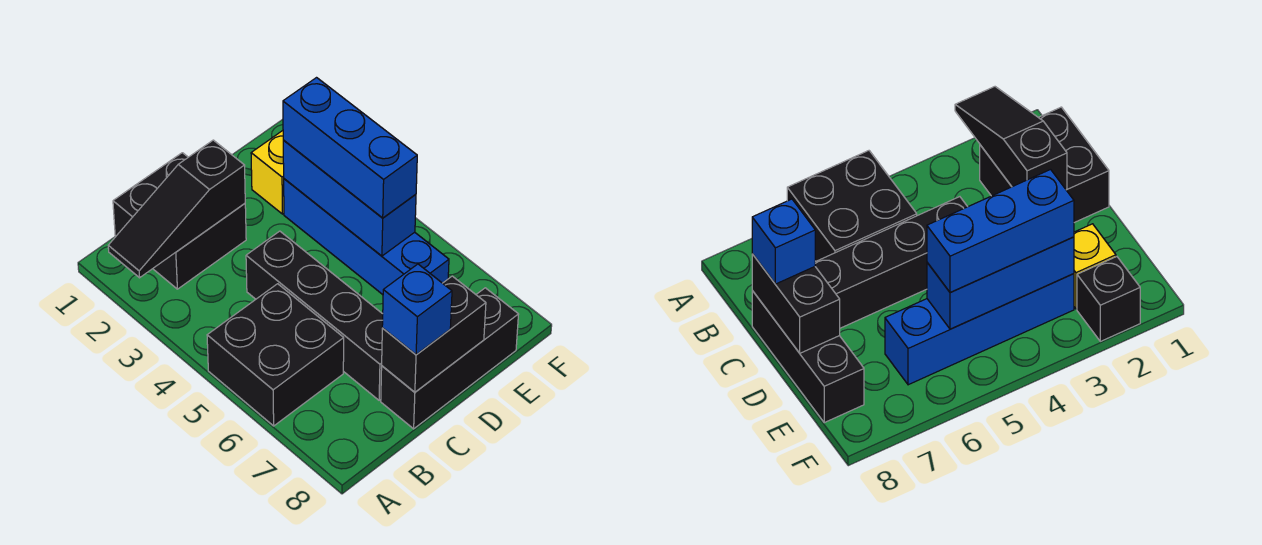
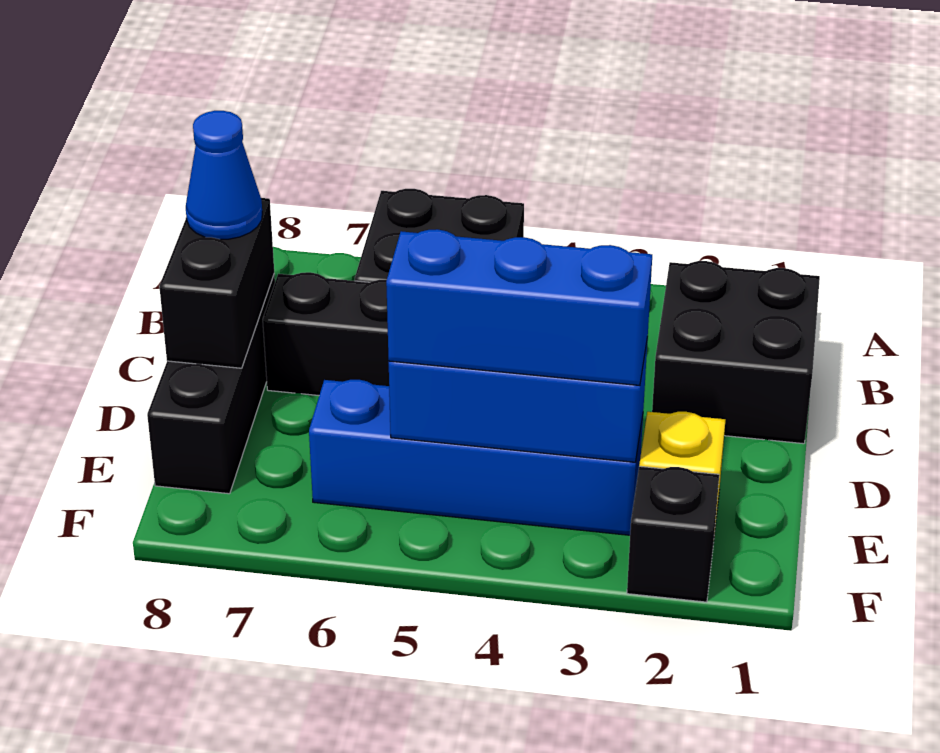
black 1x3 slope [108,140,245,278] -> none
blue 1x1 brick [382,264,452,355] -> blue 1x1 cone [186,111,262,239]

